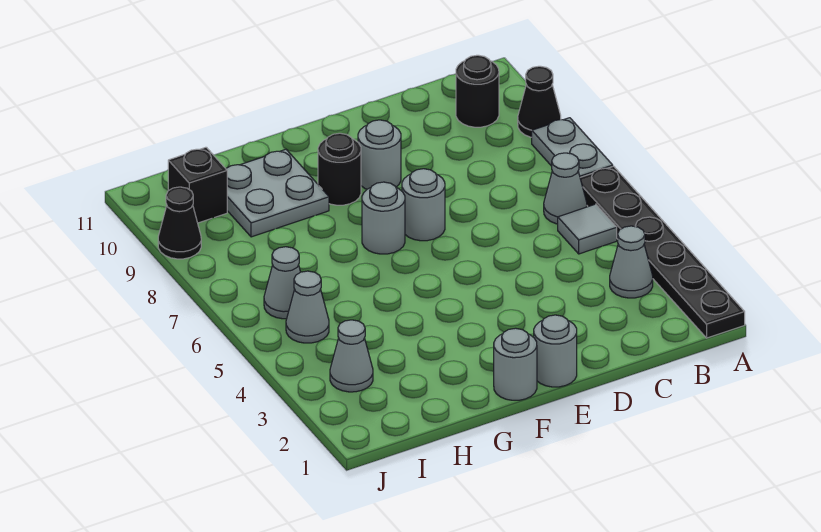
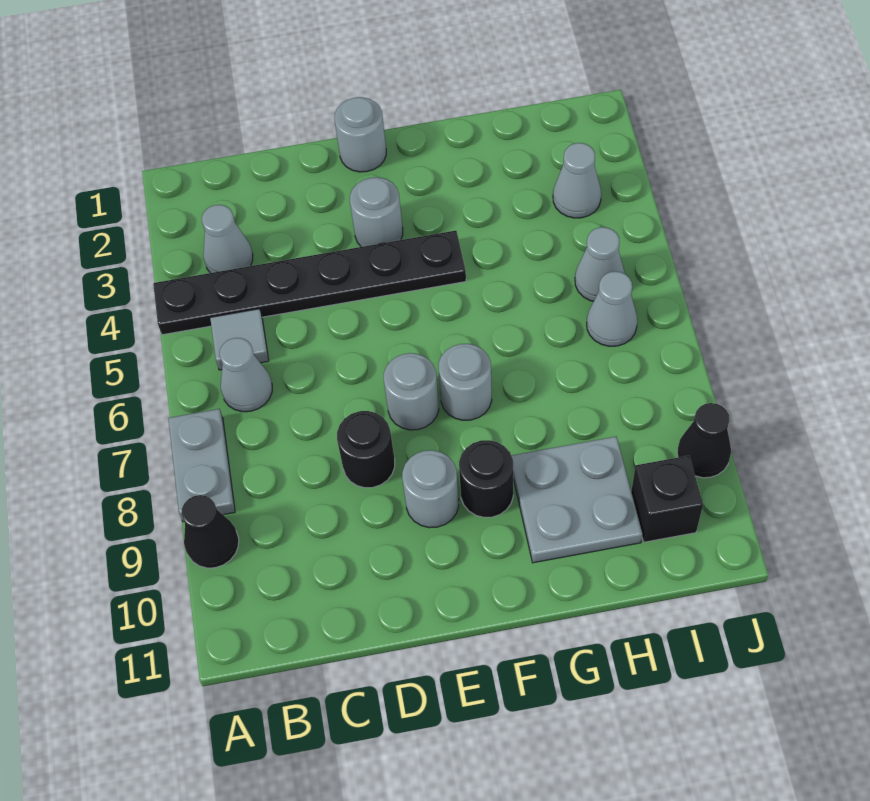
black 1x6 plate [580,166,745,338] -> black 1x6 plate turned to [153,231,466,335]
black 1x1 round brick [456,55,499,127] -> black 1x1 round brick moved to [337,411,395,488]
grey 1x1 round brick [494,328,537,400] -> grey 1x1 round brick moved to [350,177,403,247]

